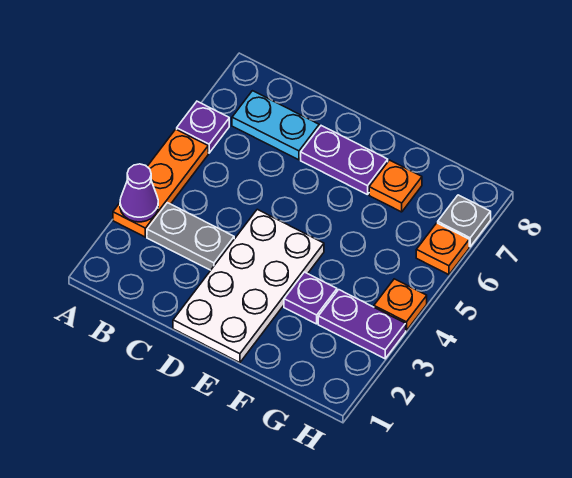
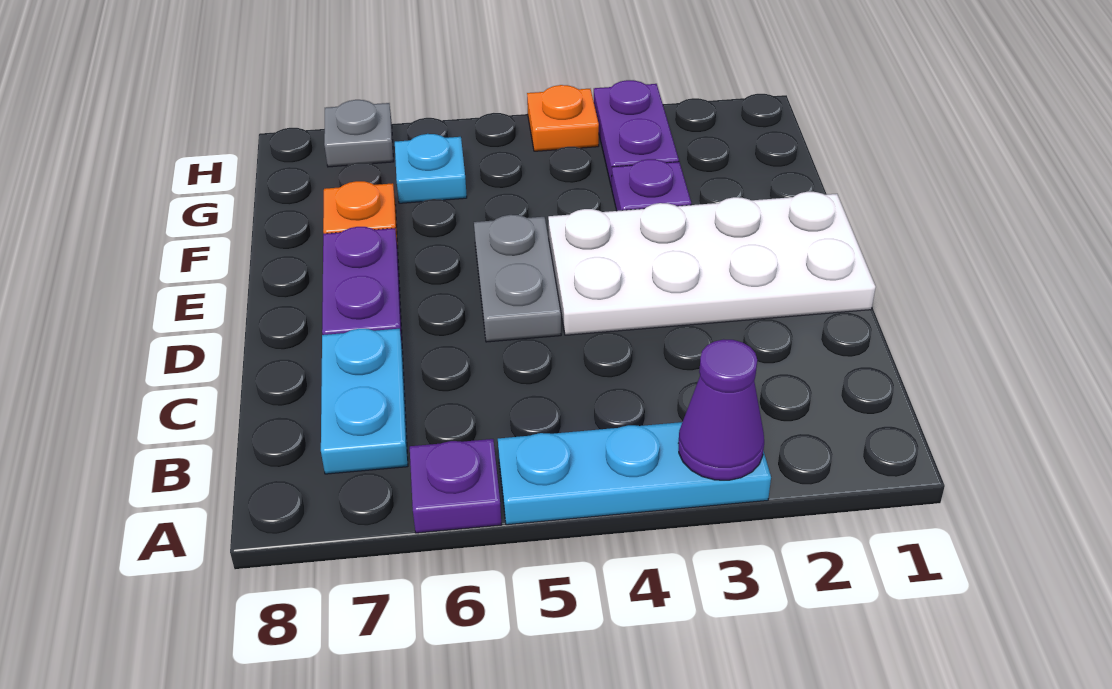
orange 1x3 plate [113,129,208,237] -> cyan 1x3 plate [498,422,771,525]
grey 1x2 plate [147,203,234,270] -> grey 1x2 plate moved to [474,215,561,342]
none -> cyan 1x1 plate [395,134,467,203]
orange 1x1 plate [416,223,469,275] -> none

